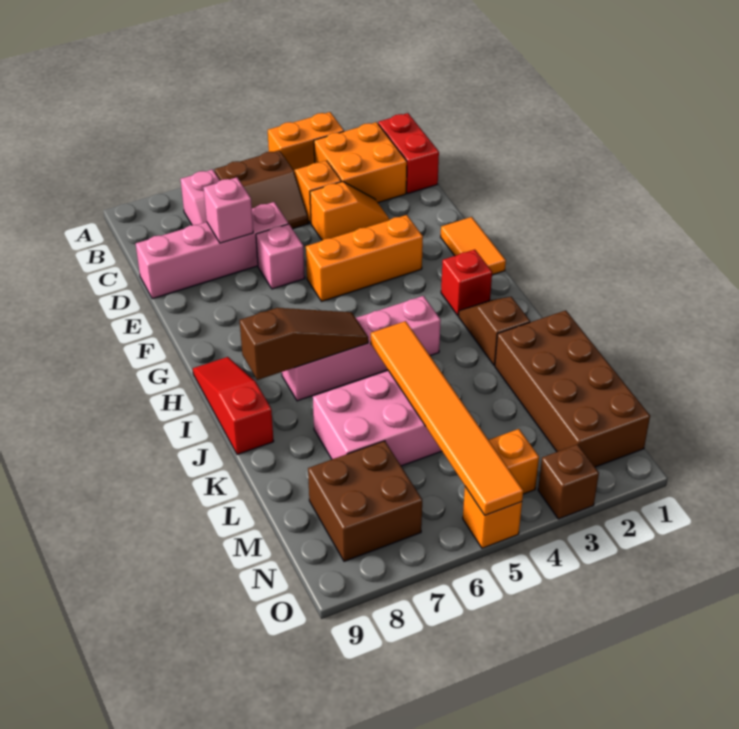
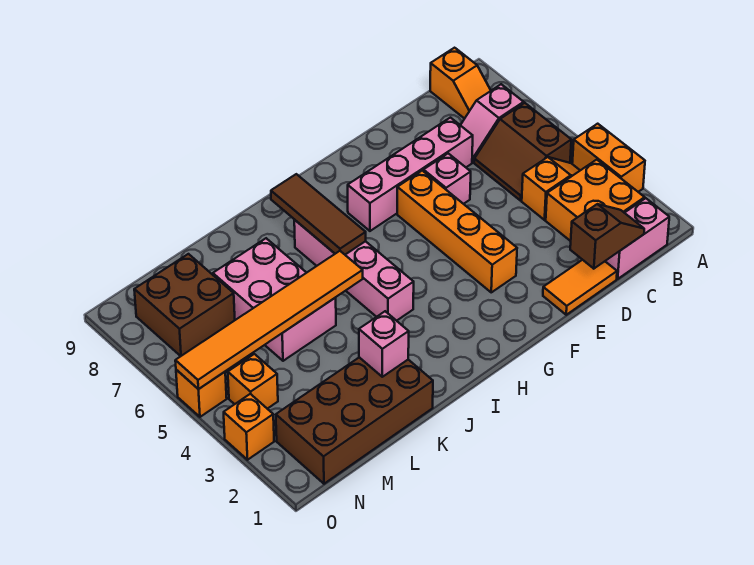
red 1x2 brick [378,113,439,193] -> pink 1x2 brick [605,198,669,279]
orange 1x2 slope [310,182,390,240] -> orange 1x2 slope moved to [430,48,491,119]
pink 1x4 brick [136,202,288,299] -> pink 1x4 brick turned to [348,118,473,231]
pink 1x1 brick [203,177,253,243] -> pink 1x1 brick moved to [359,311,409,377]
orange 1x2 tile [441,217,506,275] -> orange 1x2 tile moved to [543,260,617,315]
orange 1x3 brick [306,215,423,301] -> orange 1x4 brick [397,171,517,292]
red 1x1 brick [441,250,492,315] -> none
red 1x3 slope [193,357,274,455] -> none
brown 1x2 slope [458,297,530,365] -> brown 1x2 slope moved to [570,204,644,269]
brown 1x3 slope [240,308,368,380] -> brown 1x3 tile [271,174,366,255]
brown 1x1 brick [538,444,599,519] -> orange 1x1 brick [224,394,274,460]

